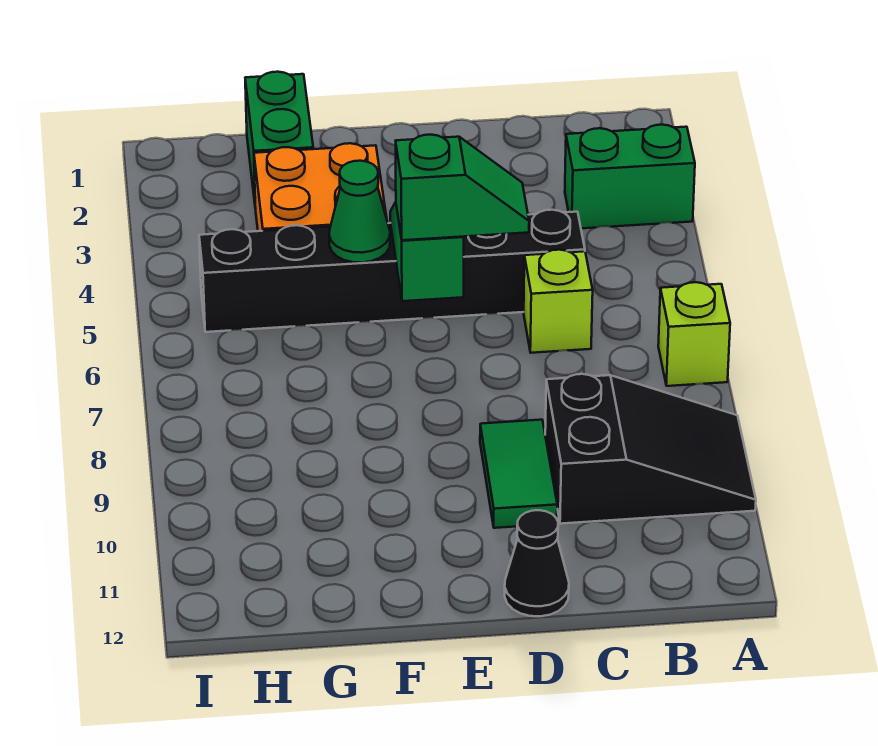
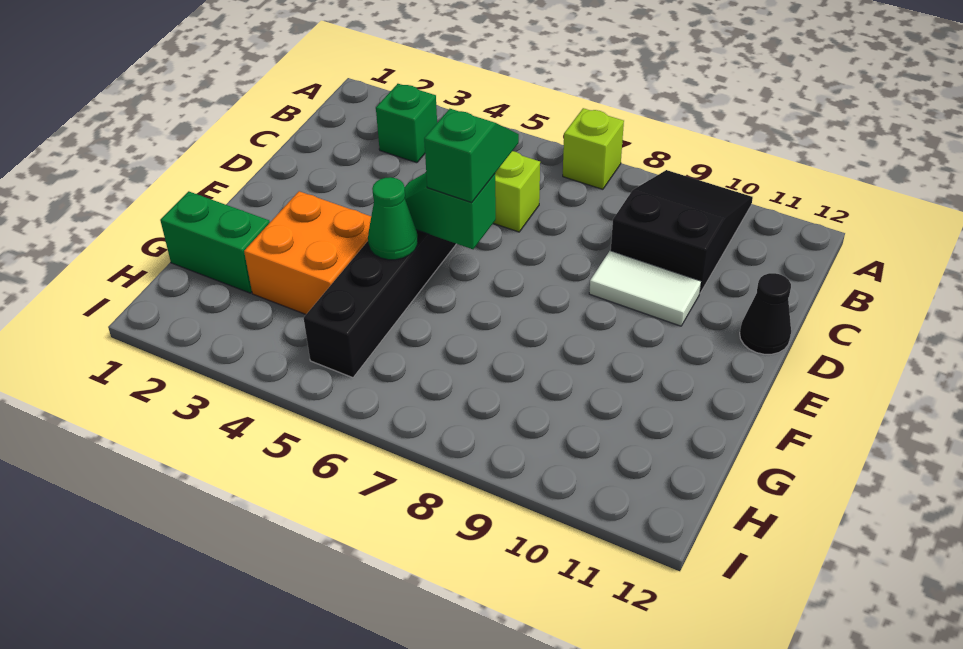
green 1x2 brick [565,125,695,228] -> green 1x1 brick [376,84,437,163]
green 1x2 tile [480,420,557,528] -> white 1x2 tile [589,251,701,326]

